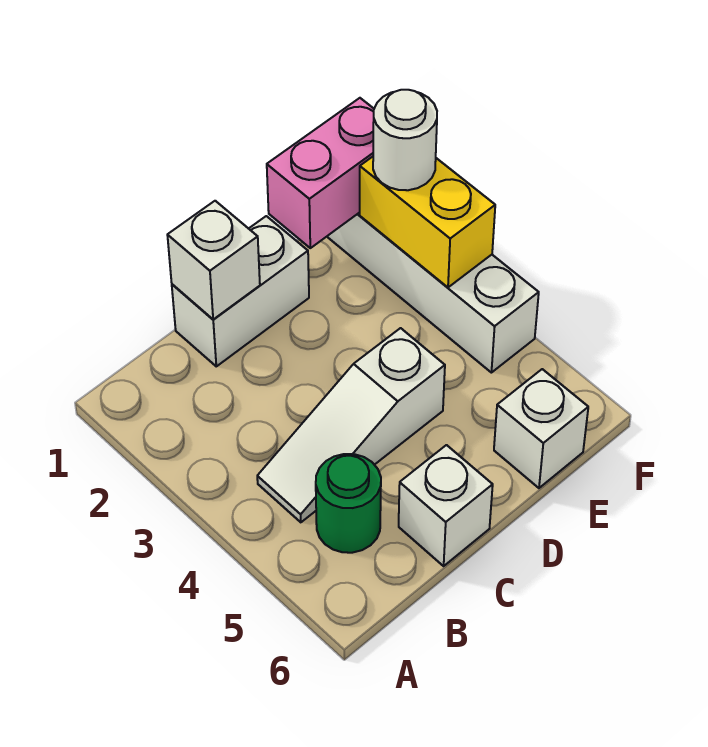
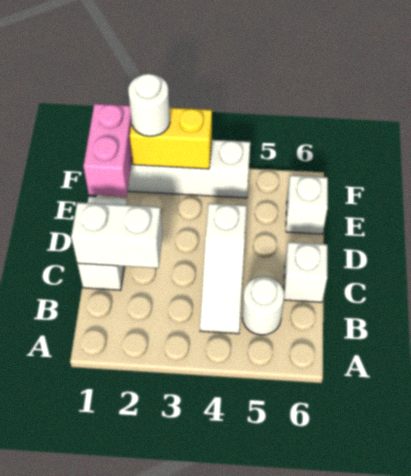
green 1x1 round brick [316,454,381,553] -> white 1x1 round brick [242,277,284,335]
white 1x1 brick [167,201,260,319] -> white 1x2 brick [71,202,163,268]

